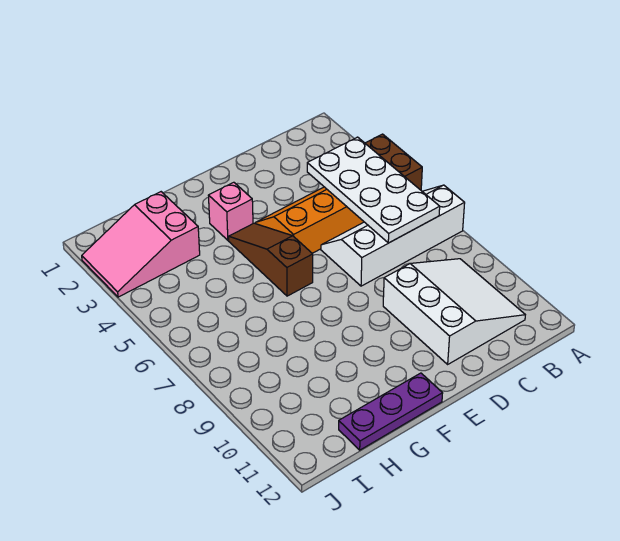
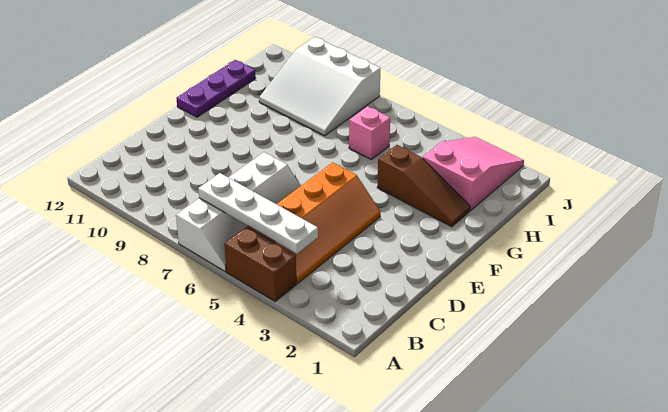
white 2x4 plate [307,137,440,243] -> white 1x4 plate [198,173,318,254]
white 3x3 slope [383,259,525,364] -> white 3x3 slope moved to [259,37,380,136]
pink 1x1 brick [208,182,253,240] -> pink 1x1 brick moved to [349,106,390,160]
brown 1x3 slope [229,223,313,296] -> brown 1x3 slope moved to [377,145,470,227]

